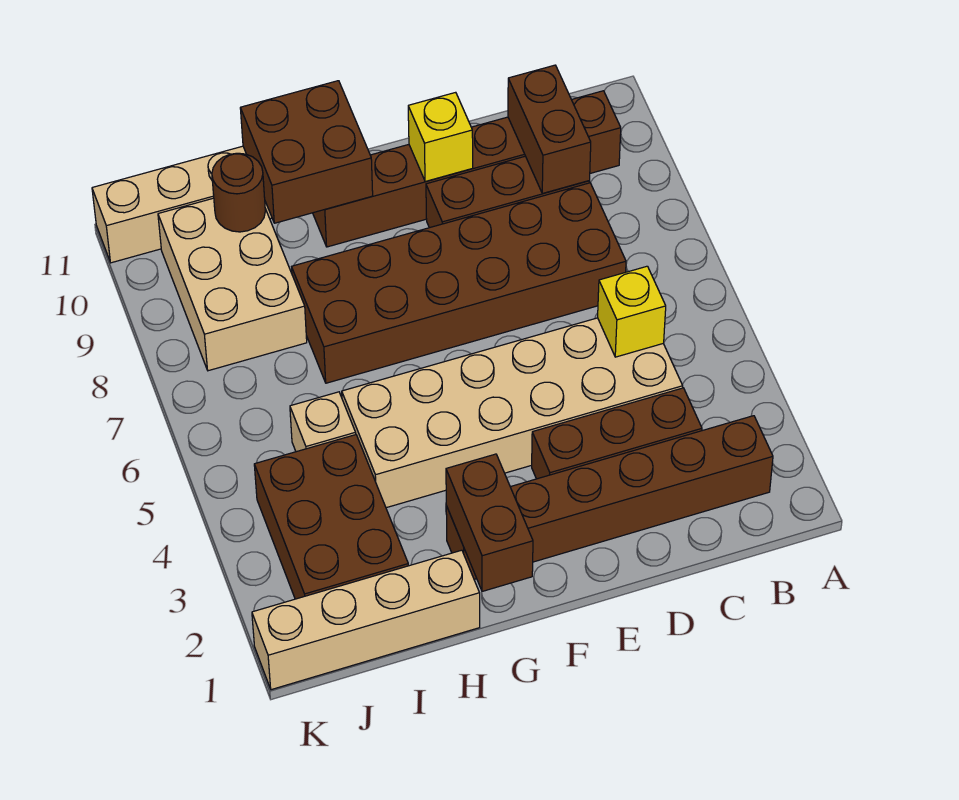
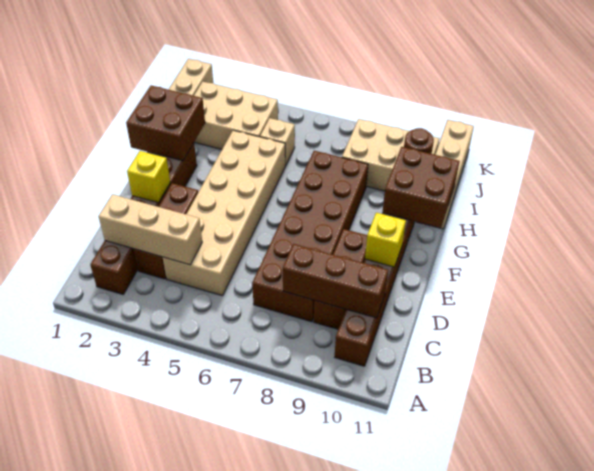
none -> tan 1x3 brick [99,194,202,265]
yellow 1x1 brick [598,266,666,357] -> yellow 1x1 brick moved to [127,151,170,203]
brown 1x2 brick [508,65,591,193] -> brown 1x3 brick [283,244,388,318]
brown 1x2 brick [446,454,533,591] -> brown 2x2 brick [126,86,205,161]
brown 2x3 brick [254,435,408,599] -> tan 2x3 brick [194,82,278,149]

